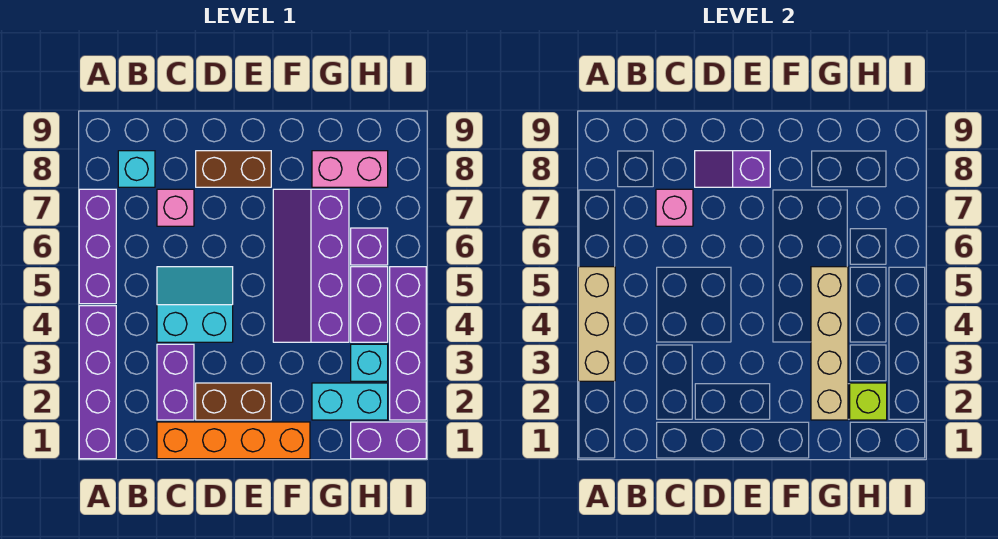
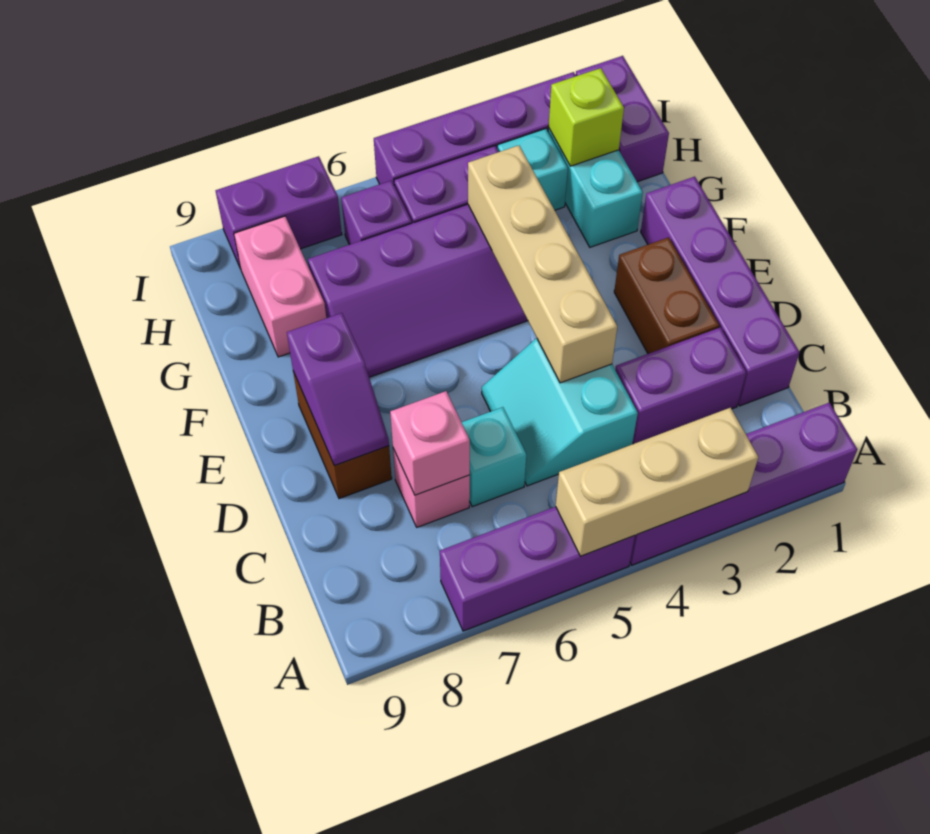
cyan 1x1 brick [118,151,155,187] -> cyan 1x1 brick moved to [461,407,526,507]
orange 1x4 brick [157,422,310,459] -> purple 1x4 brick [641,177,799,406]
tan 1x4 brick [811,267,848,420] -> tan 1x4 brick turned to [468,145,617,383]
none -> purple 1x2 brick [216,156,342,269]

